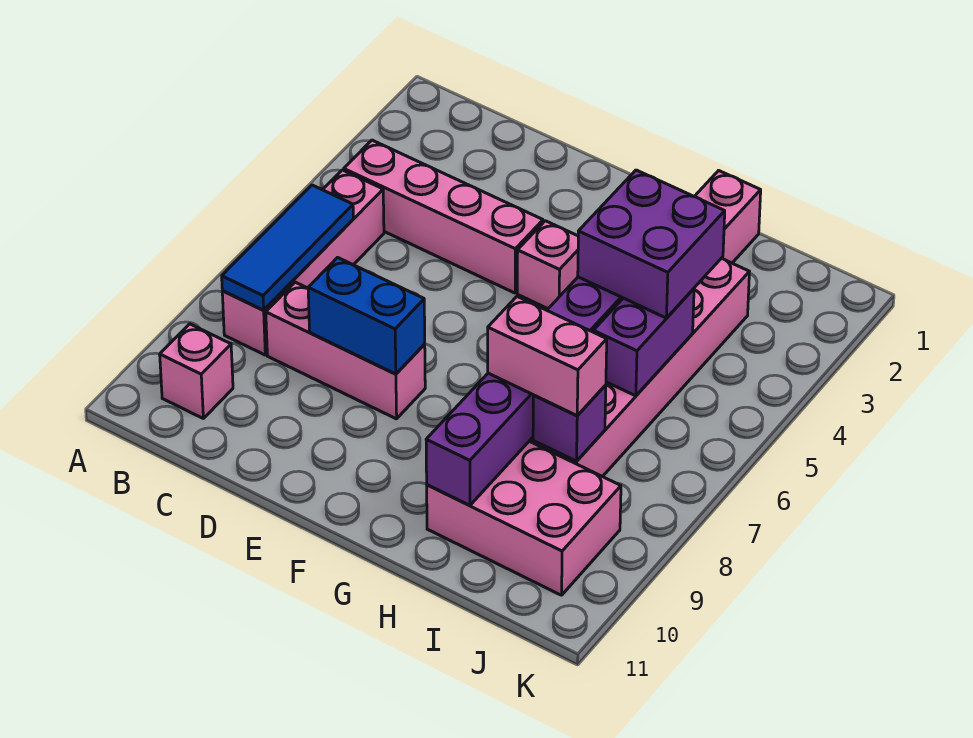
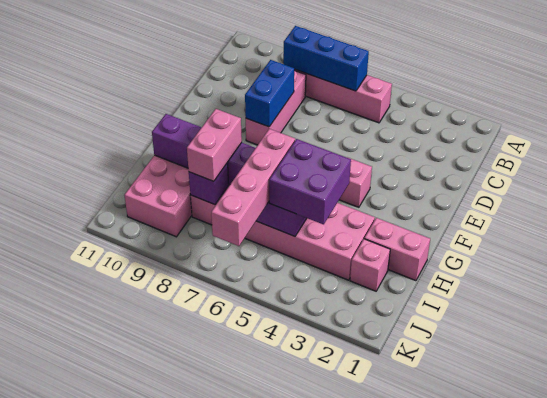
pink 1x4 brick [344,140,543,293] -> pink 1x4 brick moved to [211,129,295,246]
blue 1x3 tile [222,185,353,310] -> blue 1x3 brick [283,26,369,91]
pink 1x1 brick [160,324,233,418] -> pink 1x1 brick moved to [350,239,390,291]

